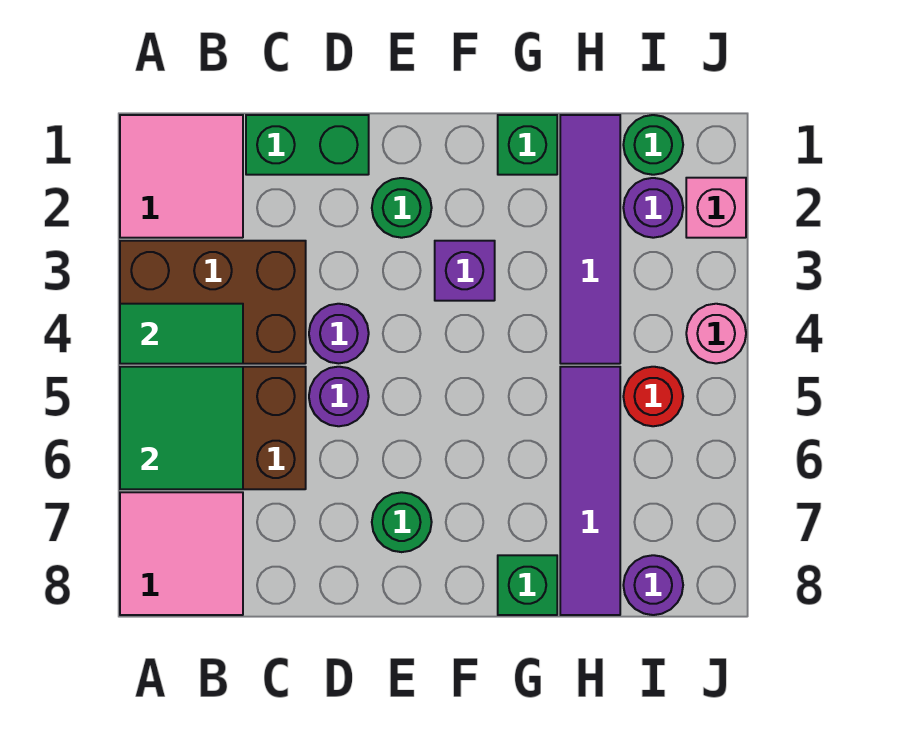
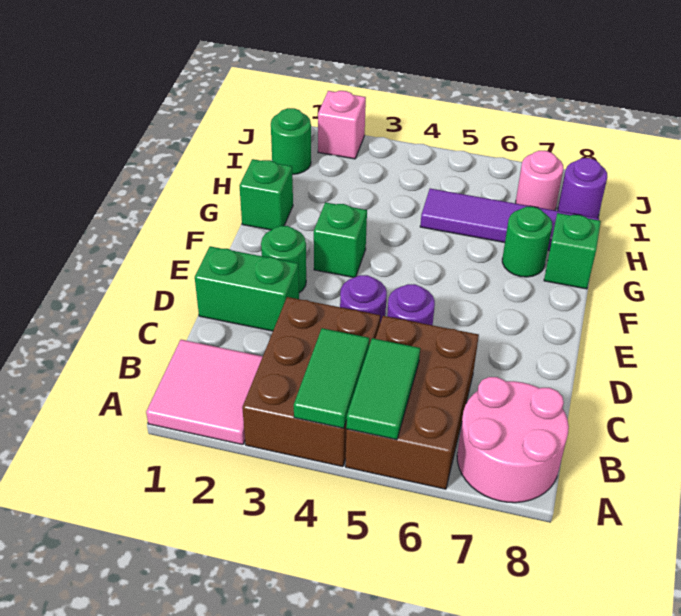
green 2x2 tile [120,367,243,489] -> green 1x2 tile [346,338,420,440]
pink 2x2 tile [120,492,243,615] -> pink 2x2 round brick [457,377,569,503]
green 1x2 brick [246,115,369,175] -> green 1x2 brick turned to [195,246,299,331]
green 1x1 round brick [372,492,432,552] -> green 1x1 round brick moved to [502,207,552,277]
purple 1x1 brick [435,241,495,301] -> green 1x1 brick [314,202,367,278]
purple 1x4 tile [560,115,620,364] -> none
purple 1x1 round brick [623,178,683,238] -> none
red 1x1 round brick [623,367,683,426] -> none
pink 1x1 round brick [686,304,746,363] -> pink 1x1 round brick moved to [516,151,563,210]

